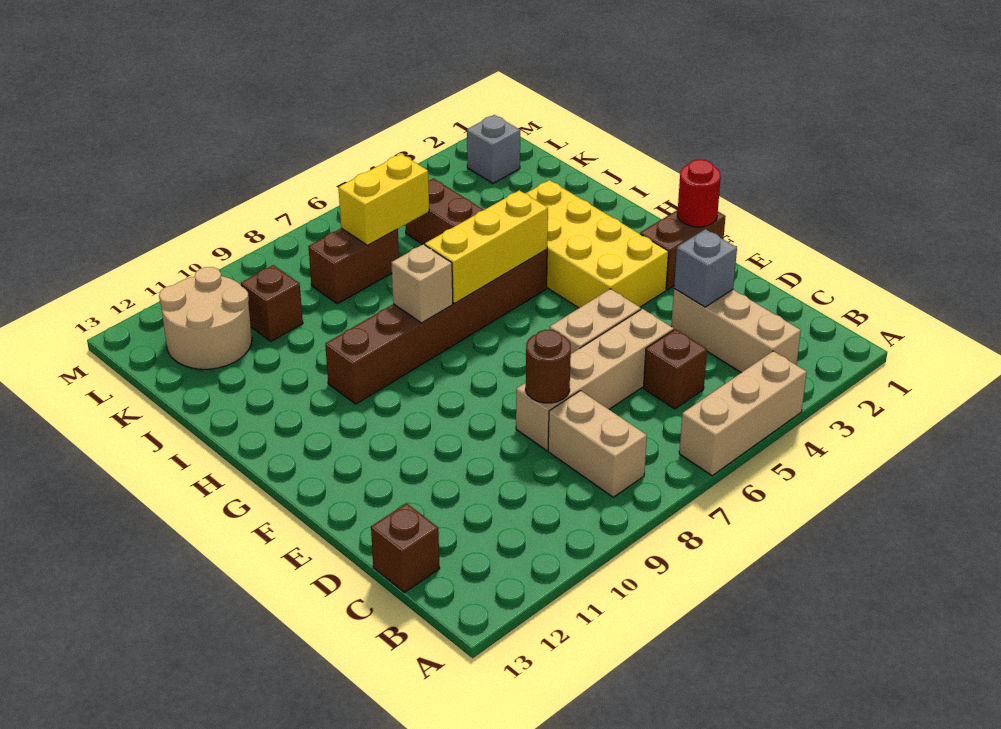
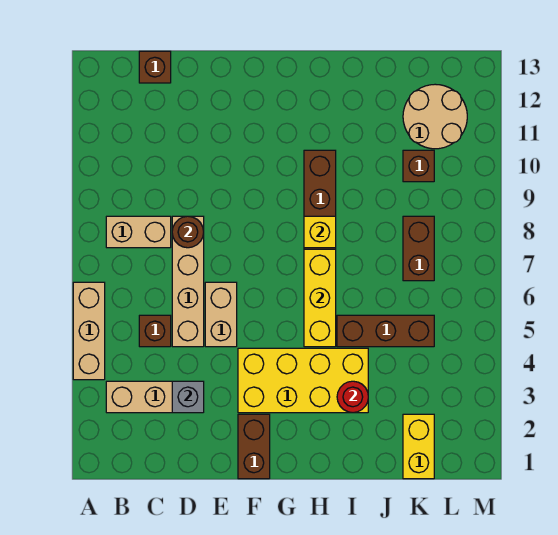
red 1x1 round brick [677,160,721,227] -> red 1x1 round brick moved to [337,381,368,413]
tan 1x1 brick [391,244,453,323] -> yellow 1x1 brick [304,216,336,248]
yellow 1x2 brick [339,154,429,245] -> yellow 1x2 brick moved to [403,414,434,479]
grey 1x1 brick [467,115,520,183] -> none

